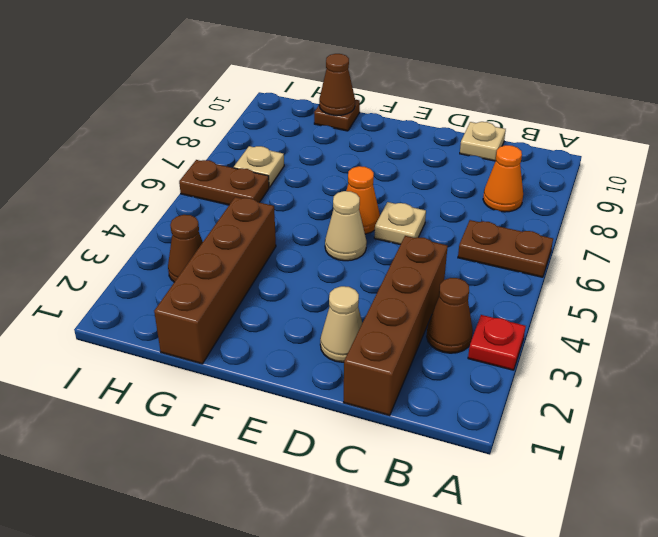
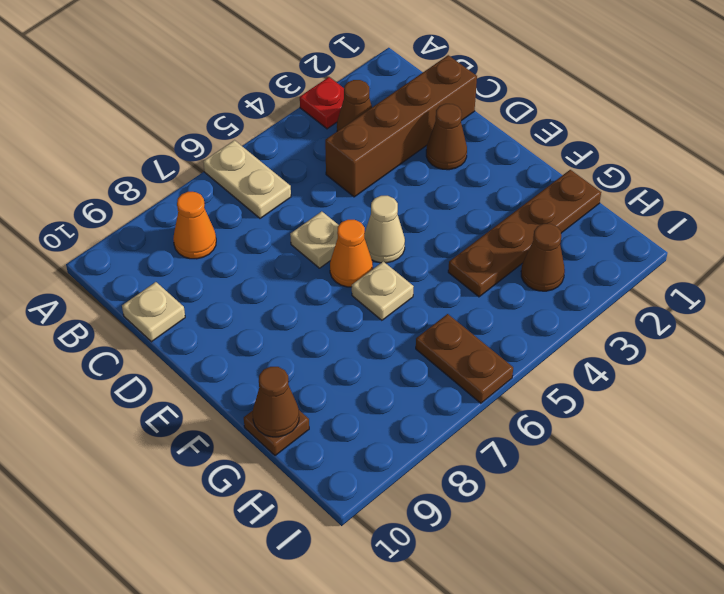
brown 1x2 plate [458,220,553,277] -> tan 1x2 plate [203,140,291,218]
tan 1x1 cone [320,286,362,362] -> brown 1x1 cone [426,104,467,170]
brown 1x4 brick [154,197,276,364] -> brown 1x4 plate [448,170,601,297]
tan 1x1 plate [234,146,284,187] -> tan 1x1 plate moved to [352,261,414,320]

